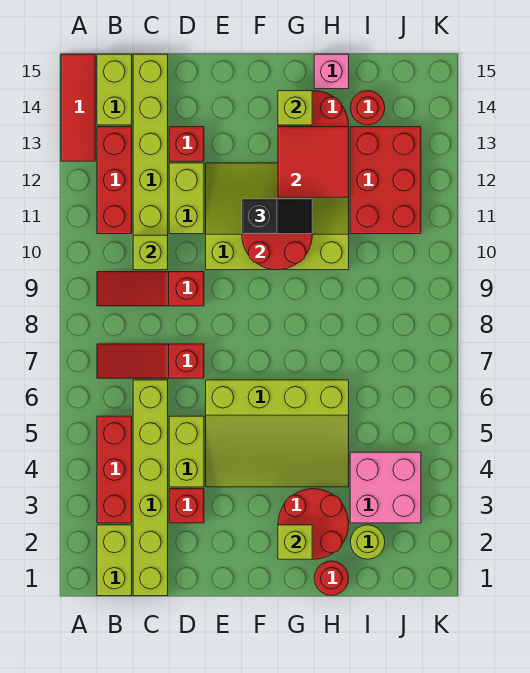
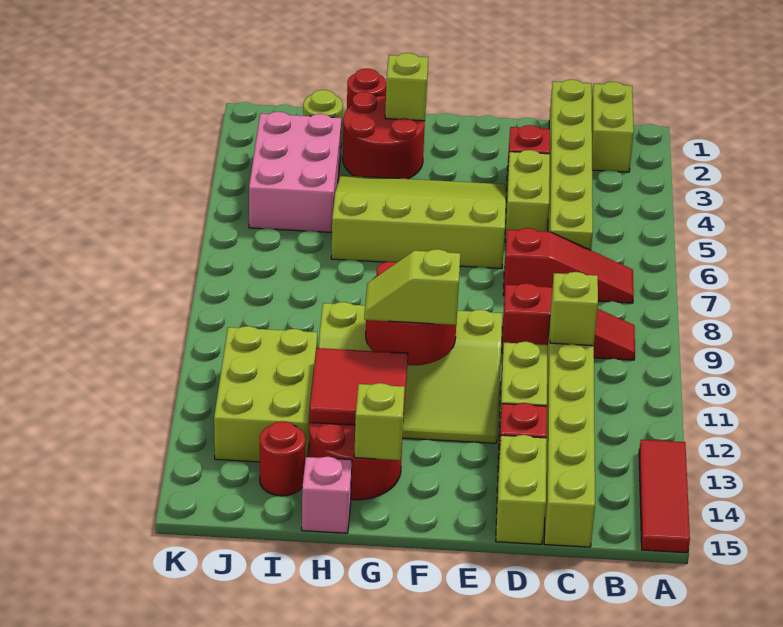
red 1x3 brick [97,416,132,523] -> none
red 1x3 brick [97,127,132,234] -> none
lime 1x2 brick [97,54,132,125] -> lime 1x2 brick moved to [496,435,547,544]
black 1x2 slope [242,199,312,234] -> lime 1x2 slope [364,249,460,325]
pink 2x2 brick [350,452,421,523] -> pink 2x3 brick [249,112,341,232]
red 2x3 brick [350,127,421,234] -> lime 2x3 brick [214,326,317,462]

